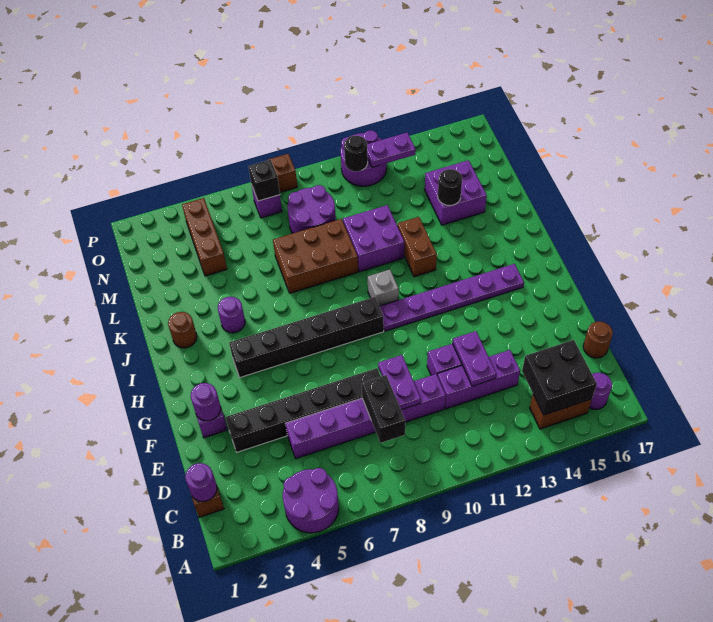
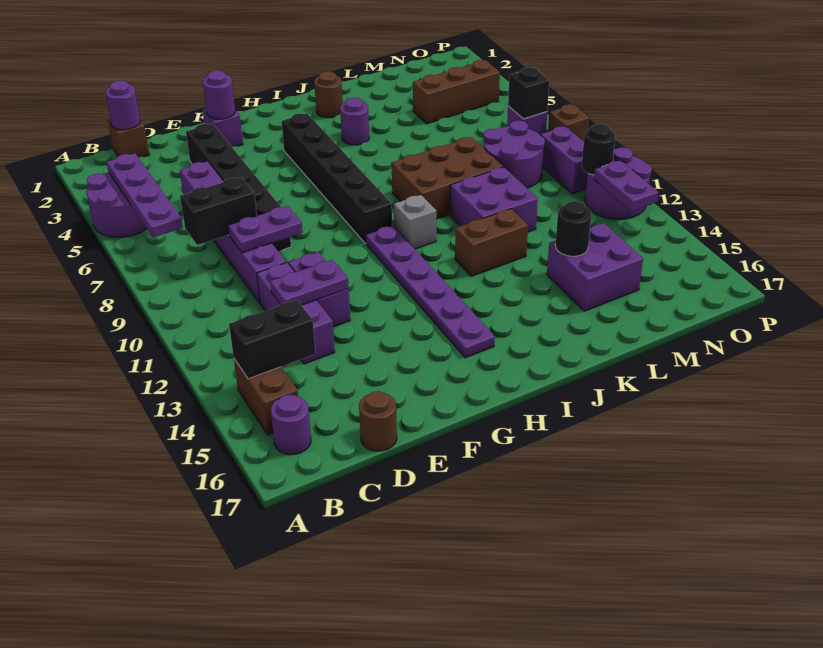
none -> purple 1x4 plate [107,153,183,237]
black 2x2 brick [522,340,597,415] -> black 1x2 brick [229,300,316,379]
brown 2x3 brick [273,219,358,293] -> brown 2x3 brick turned to [391,137,503,219]
none -> purple 1x2 brick [541,126,587,194]

